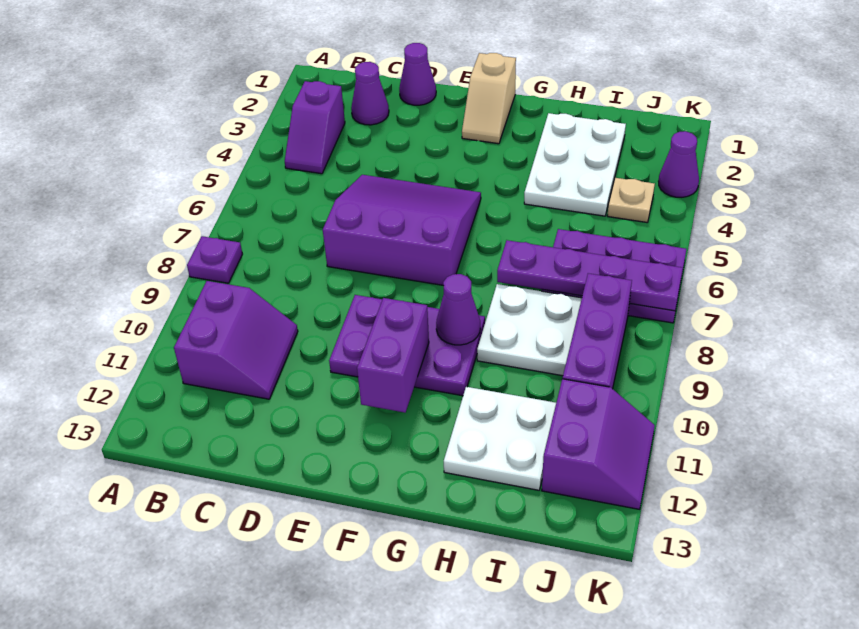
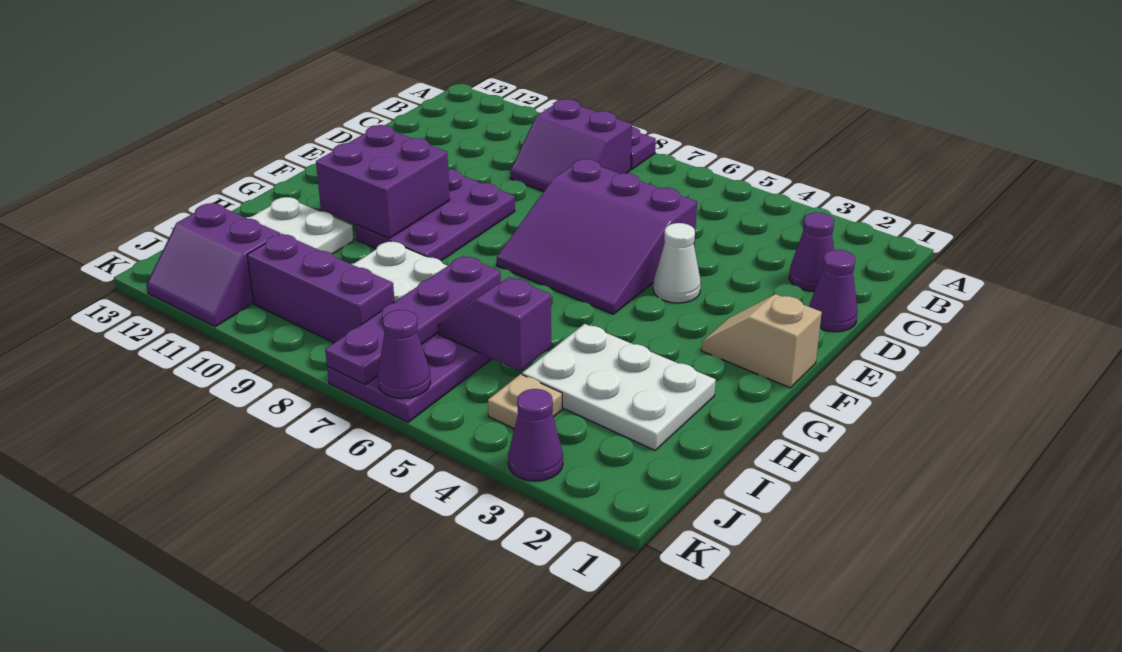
purple 1x2 slope [285,81,345,174] -> purple 1x2 slope moved to [438,277,551,371]
purple 2x2 slope [174,281,298,399] -> purple 2x2 slope moved to [510,99,632,192]
purple 3x3 slope [323,175,481,286] -> purple 3x3 slope turned to [497,159,697,314]
none -> white 1x1 cone [653,223,701,303]
purple 1x2 brick [357,298,429,413] -> purple 2x2 brick [316,125,450,239]
purple 1x1 cone [436,274,480,345] -> purple 1x1 cone moved to [378,310,431,399]

